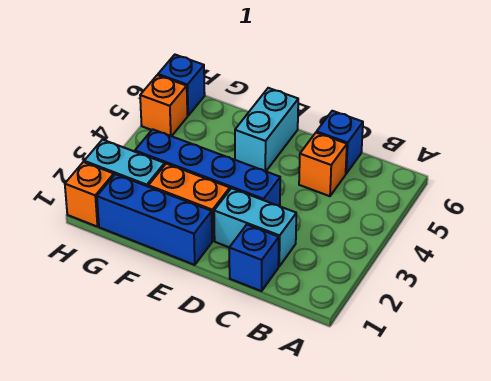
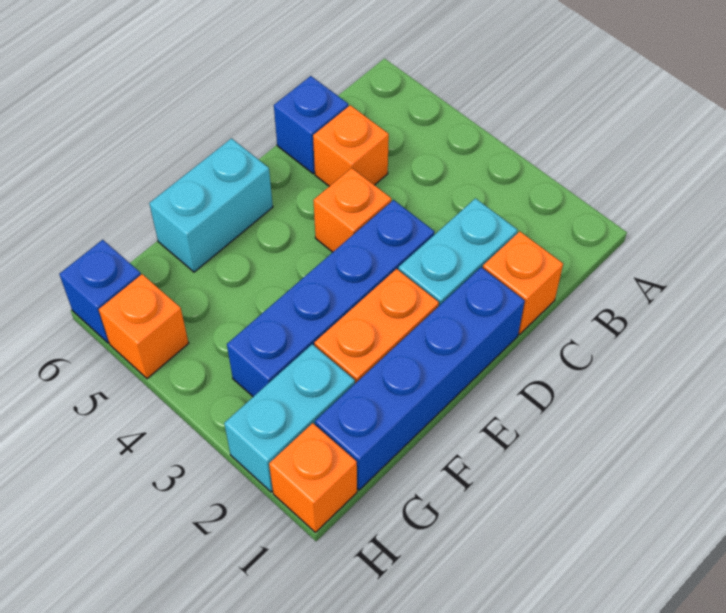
blue 1x1 brick [229,225,279,291] -> orange 1x1 brick [483,231,563,334]
none -> orange 1x1 brick [313,168,391,252]
blue 1x3 brick [97,174,212,265] -> blue 1x4 brick [315,267,525,490]
cyan 1x2 brick [235,88,298,171] -> cyan 1x2 brick turned to [149,138,273,272]

